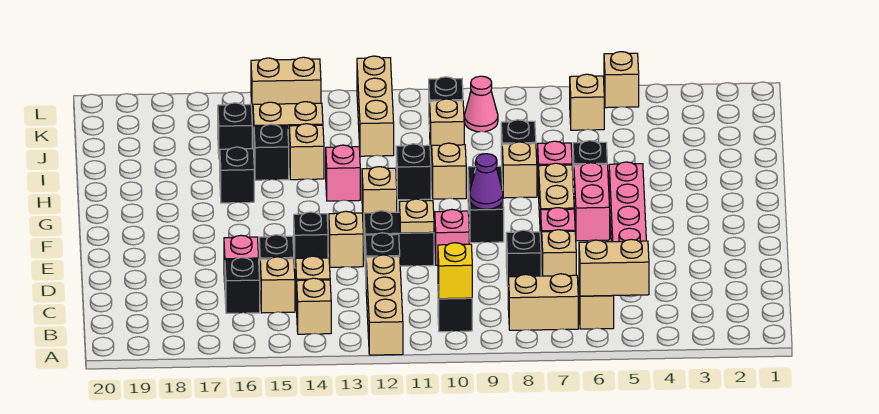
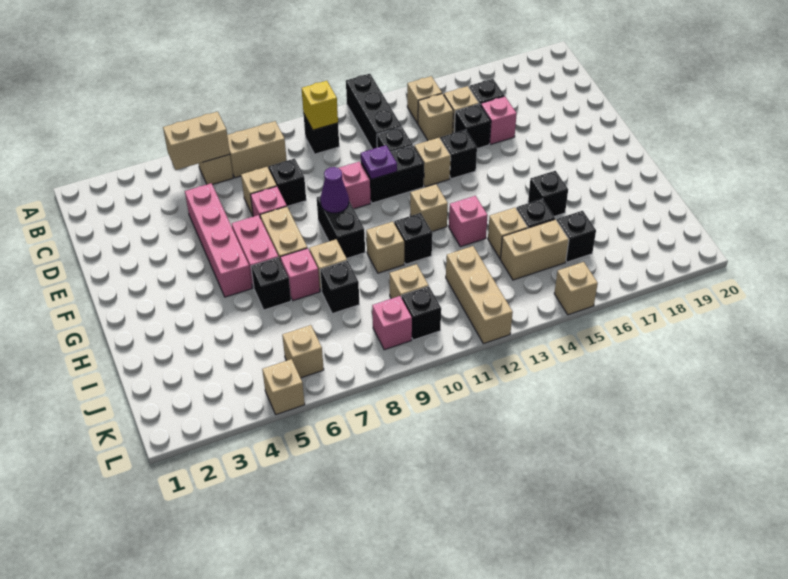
tan 1x3 brick [366,255,403,355] -> black 1x3 brick [346,74,402,149]
tan 1x1 plate [399,199,434,233] -> purple 1x1 plate [361,145,397,179]
pink 1x1 cone [464,76,498,132] -> pink 1x1 brick [372,296,412,350]
tan 1x2 brick [251,57,321,114] -> tan 1x1 brick [554,262,598,315]

